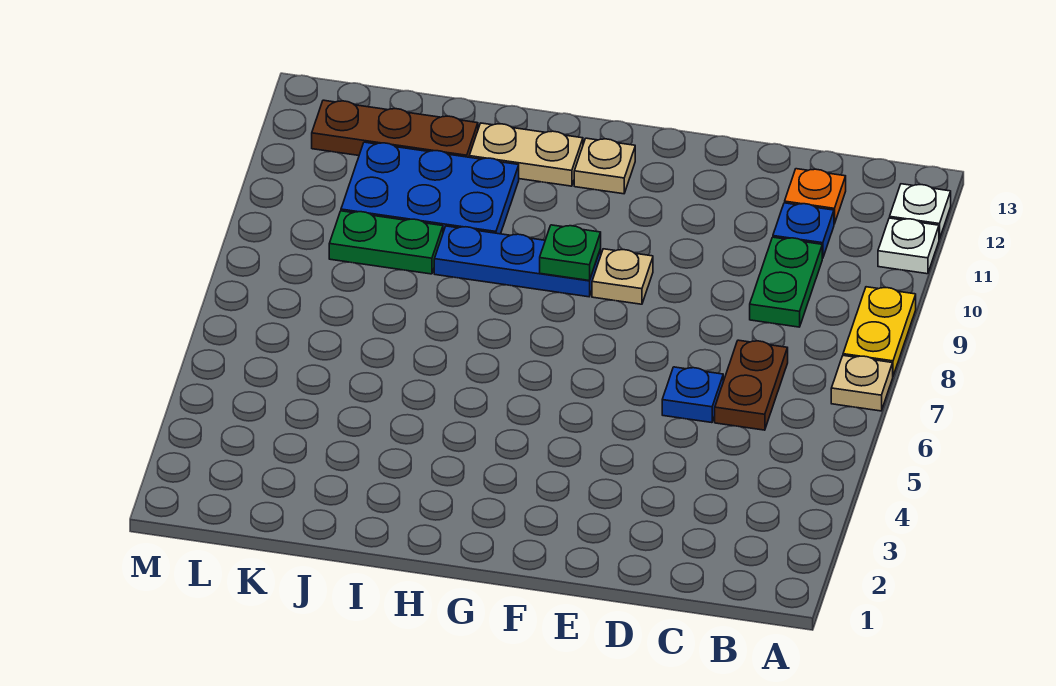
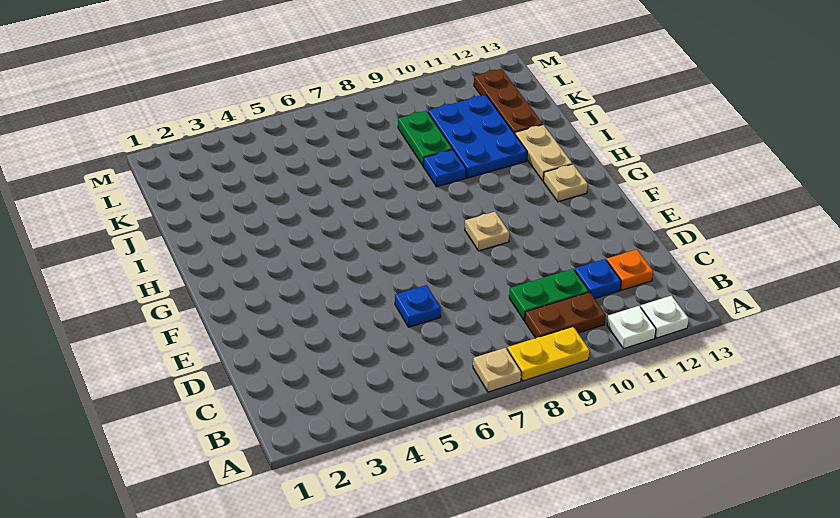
brown 1x2 plate [715,340,788,430] -> brown 1x2 plate moved to [525,292,606,338]
blue 1x3 plate [434,226,601,297] -> blue 1x1 plate [424,150,466,187]
green 1x1 plate [540,225,601,281] -> none

